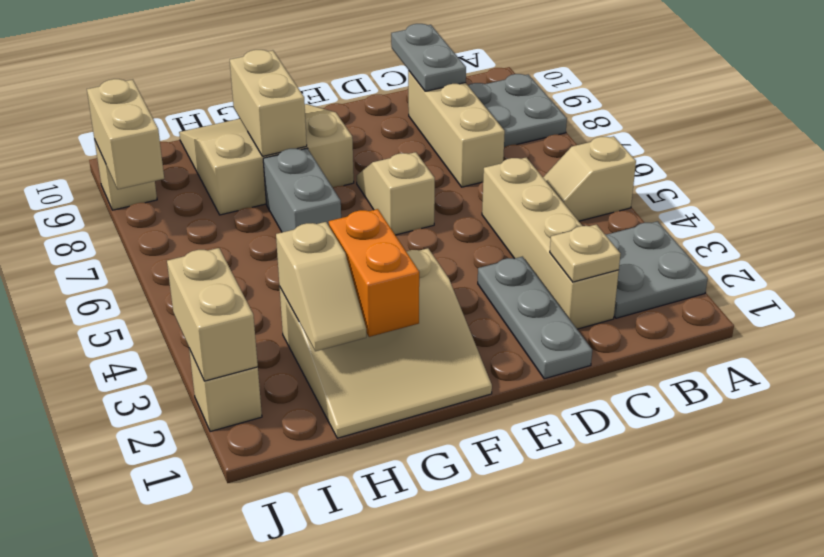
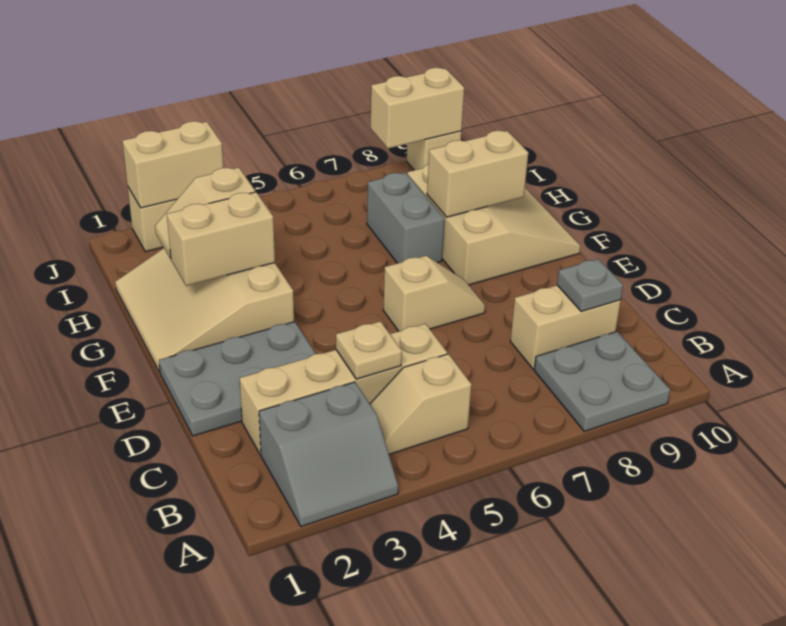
grey 2x2 plate [605,221,708,318] -> grey 2x2 slope [259,382,398,527]
tan 1x2 slope [543,136,636,221] -> tan 1x2 slope turned to [370,354,472,454]
tan 1x1 plate [550,224,621,282] -> tan 1x1 plate moved to [336,321,402,379]
tan 1x3 brick [408,71,505,187] -> tan 1x2 brick [510,285,621,369]
grey 1x2 plate [391,24,466,91] -> grey 1x1 plate [557,259,623,312]
grey 1x3 plate [478,257,592,379] -> grey 2x3 plate [159,322,316,436]
orange 1x2 brick [329,209,419,337] -> tan 1x2 brick [167,192,275,286]
grey 1x2 brick [263,148,341,232] -> grey 1x2 brick turned to [367,173,445,263]

